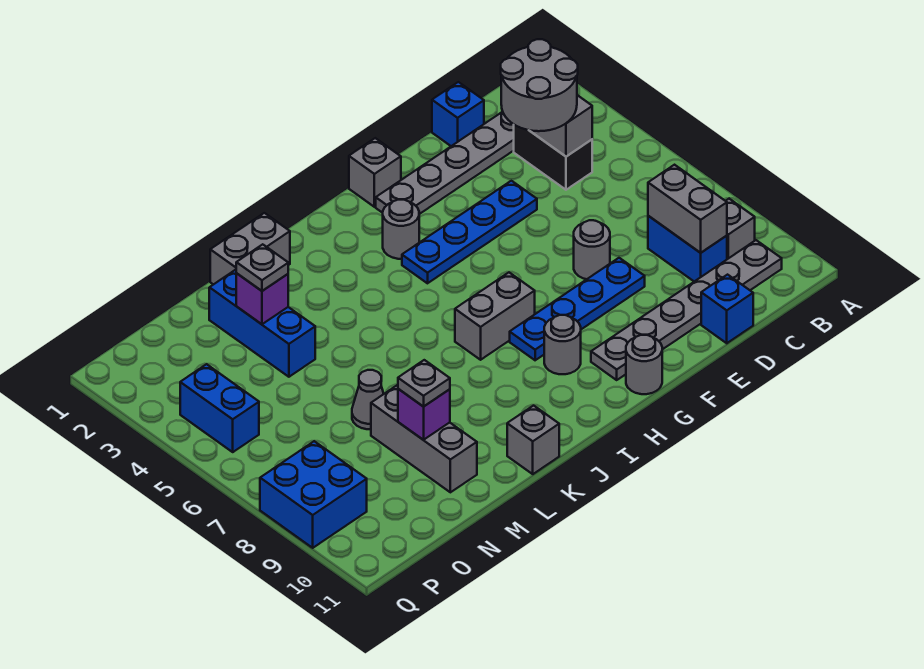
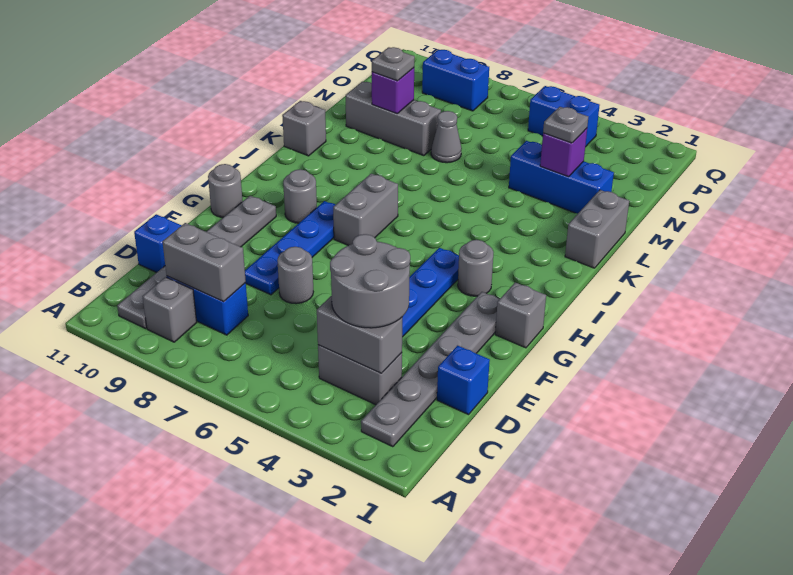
black 1x2 brick [514,125,592,190] -> grey 1x2 brick [318,345,402,405]
blue 2x2 brick [260,441,367,548] -> blue 1x2 brick [422,49,489,111]

